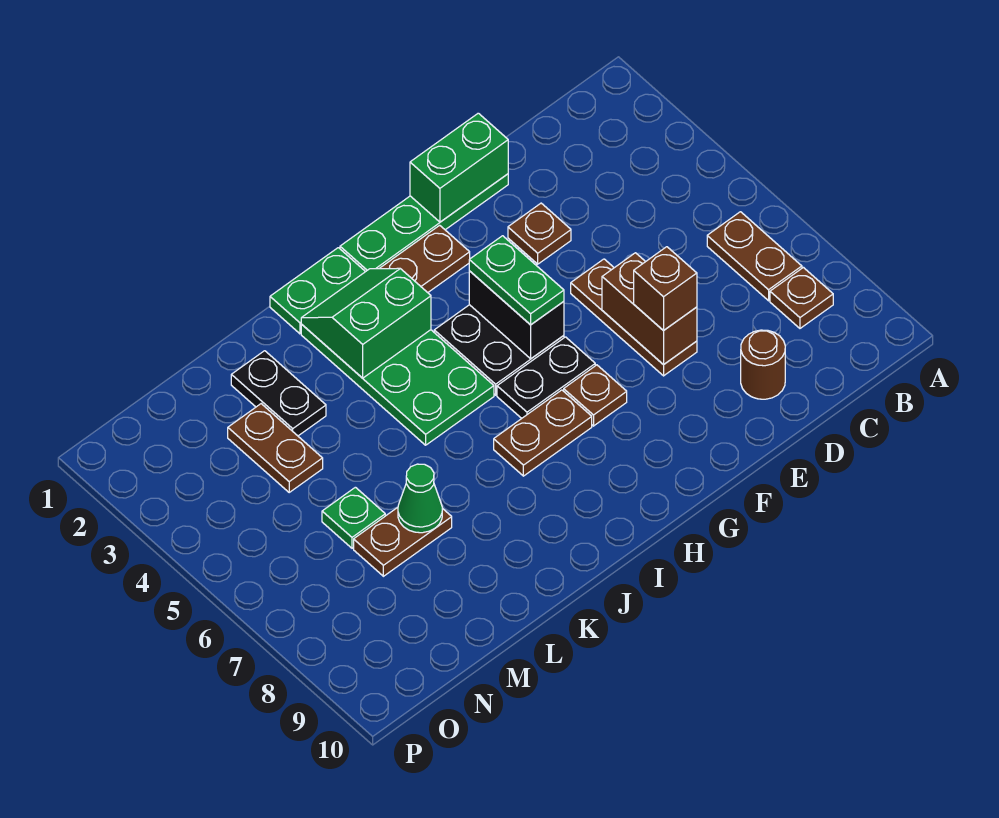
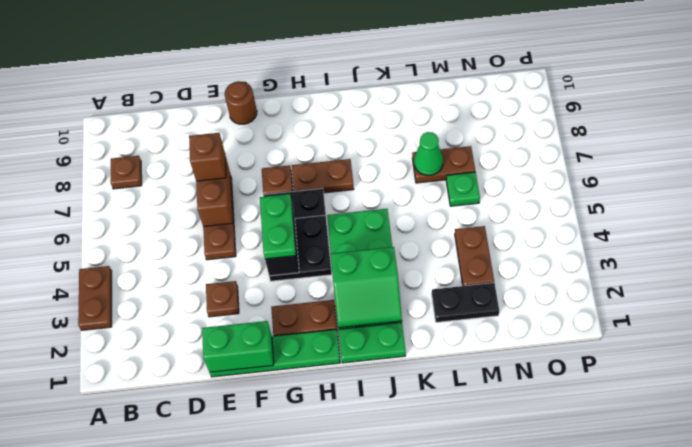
brown 1x2 plate [707,212,802,301] -> brown 1x2 plate moved to [78,266,112,330]
brown 1x1 round brick [741,330,785,399] -> brown 1x1 round brick moved to [225,81,257,124]
black 1x2 plate [231,351,326,436] -> black 1x2 plate turned to [432,283,499,322]

